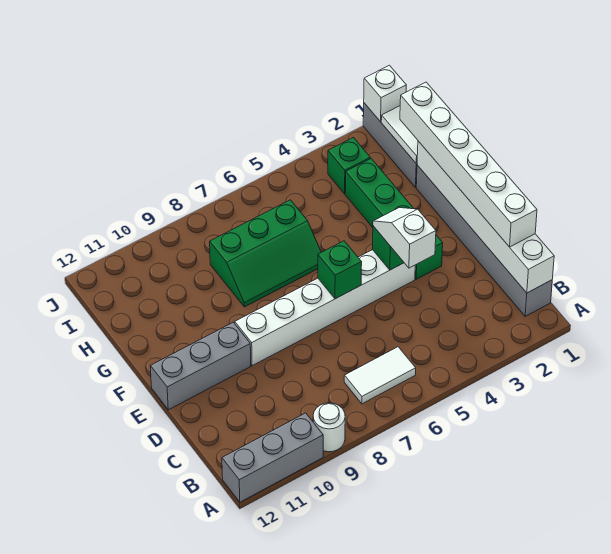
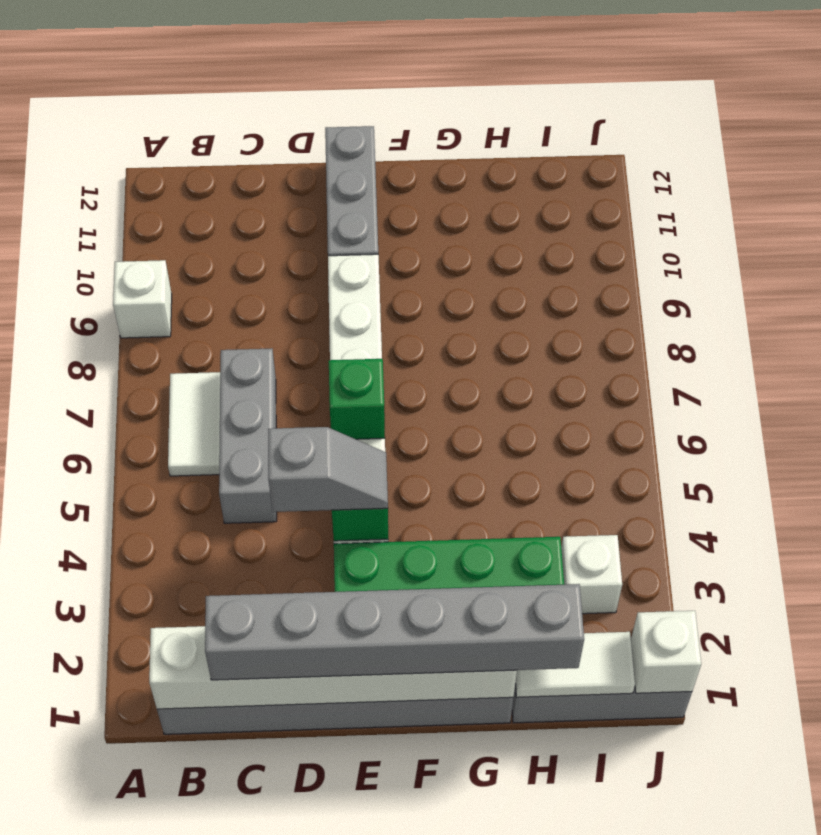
white 1x1 round brick [313,403,345,452] -> white 1x1 brick [113,260,172,338]
grey 1x3 brick [222,413,323,502] -> grey 1x3 brick moved to [219,349,277,523]
white 1x6 brick [400,82,537,247] -> grey 1x6 brick [205,584,584,680]
white 1x2 slope [373,208,436,268] -> grey 1x2 slope [268,427,388,512]
green 2x3 slope [210,200,321,307] -> none
green 1x1 brick [328,138,370,194] -> white 1x1 brick [561,535,622,614]

